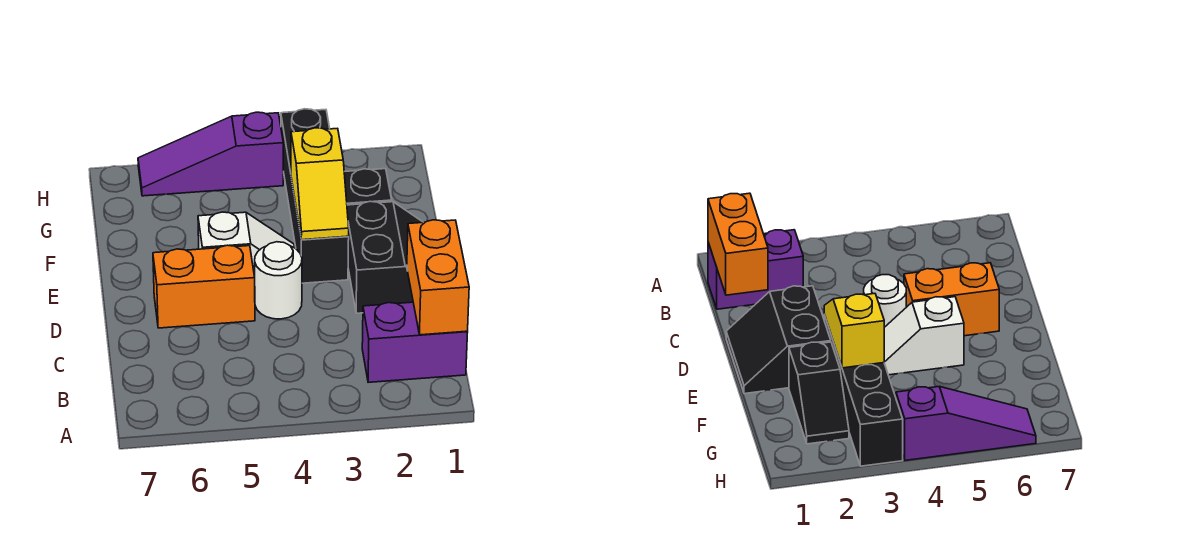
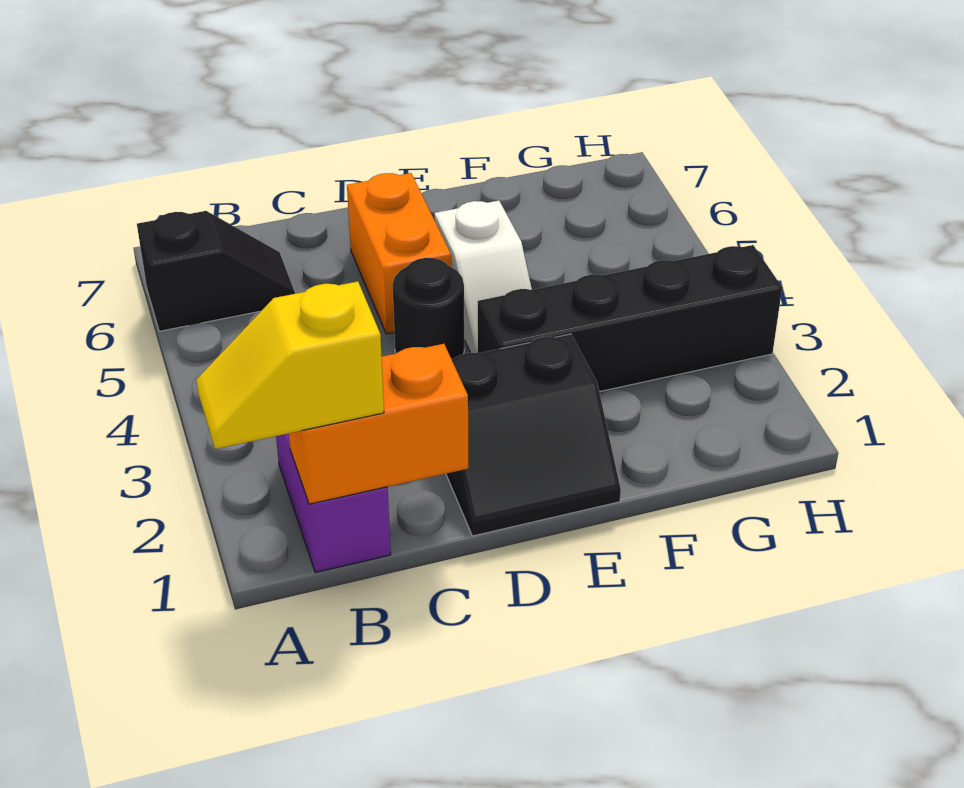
white 1x1 round brick [255,242,302,319] -> black 1x1 round brick [393,258,464,359]
yellow 1x2 slope [291,128,349,240] -> yellow 1x2 slope moved to [196,281,384,449]
black 1x2 slope [344,169,392,205] -> black 1x2 slope moved to [137,211,295,331]
purple 1x3 slope [138,112,283,196] -> none

